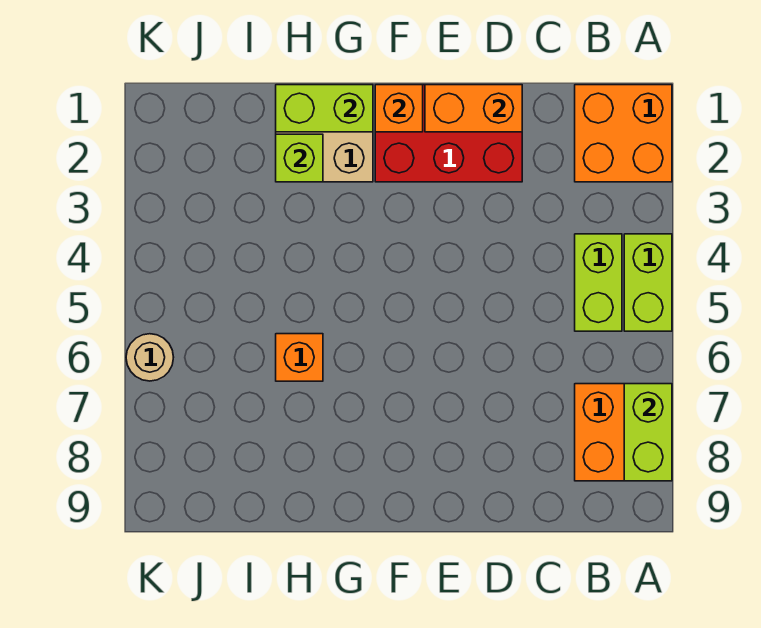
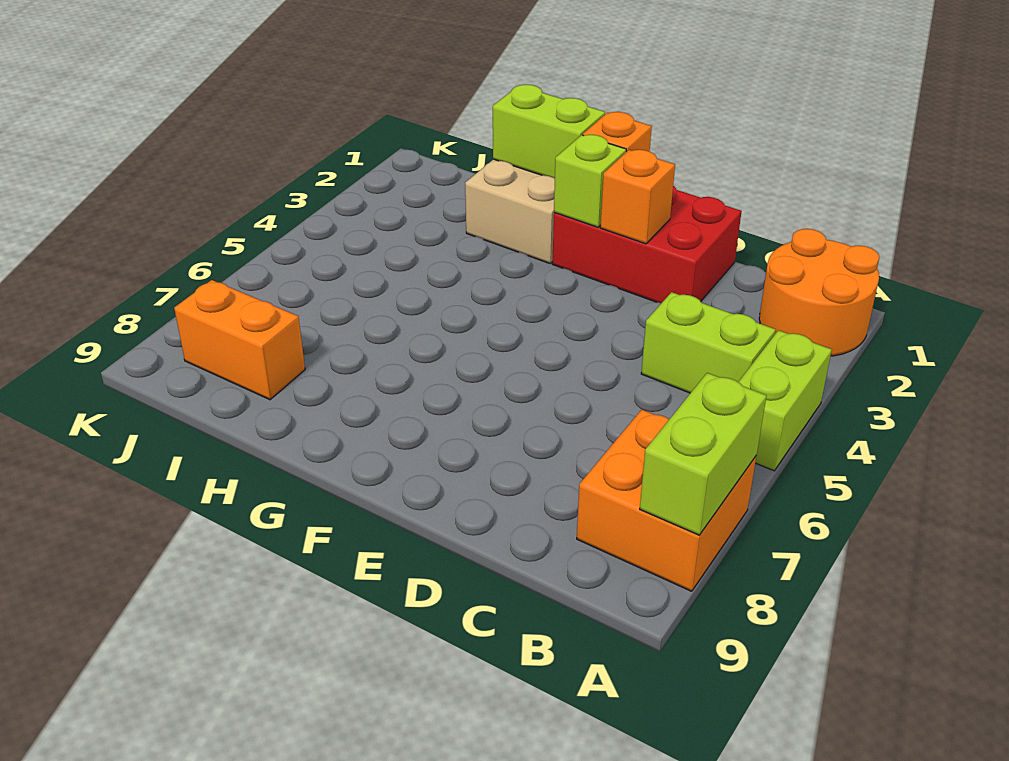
orange 2x2 brick [575,85,672,182] -> orange 2x2 round brick [759,229,879,356]
lime 1x2 brick [575,234,622,331] -> lime 1x2 brick turned to [641,292,776,393]
orange 1x2 brick [425,85,522,132] -> orange 1x2 brick moved to [174,280,305,400]
lime 1x1 brick [276,134,323,182] -> lime 1x1 brick moved to [554,135,626,227]
orange 1x1 brick [276,334,323,381] -> orange 1x1 brick moved to [600,150,675,244]
tan 1x1 round brick [126,334,174,381] -> none

